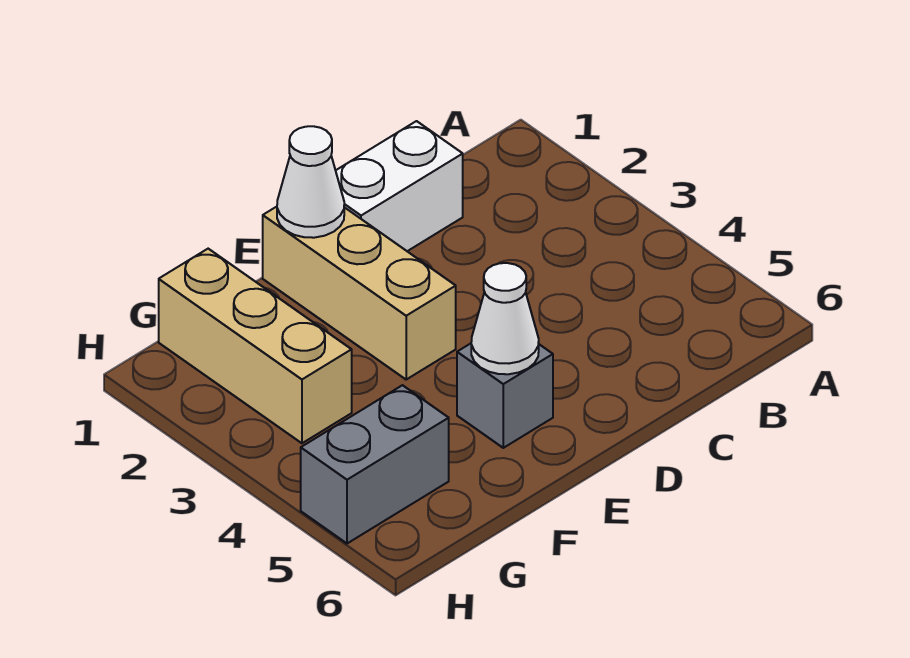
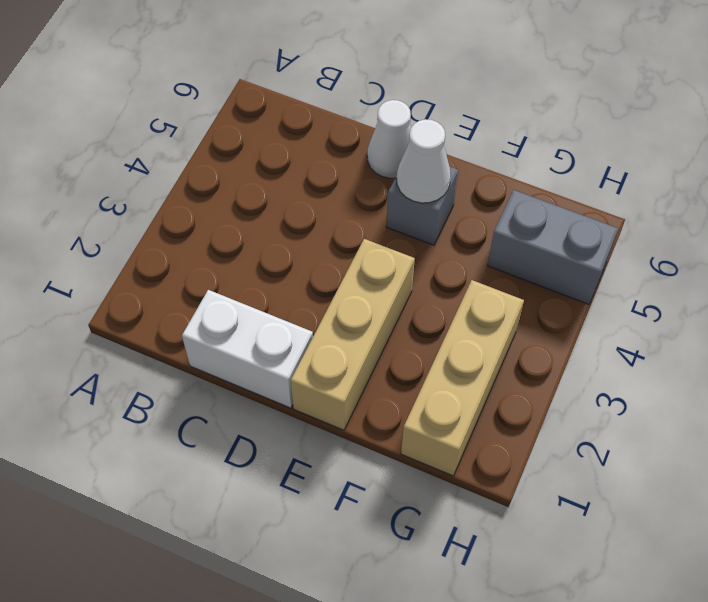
white 1x1 cone [277,126,344,238] -> white 1x1 cone moved to [367,100,411,178]

